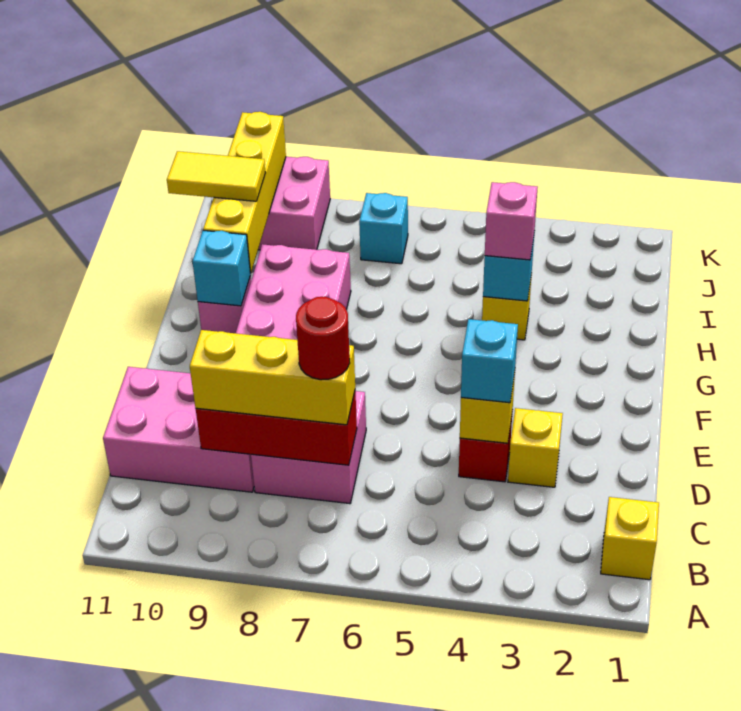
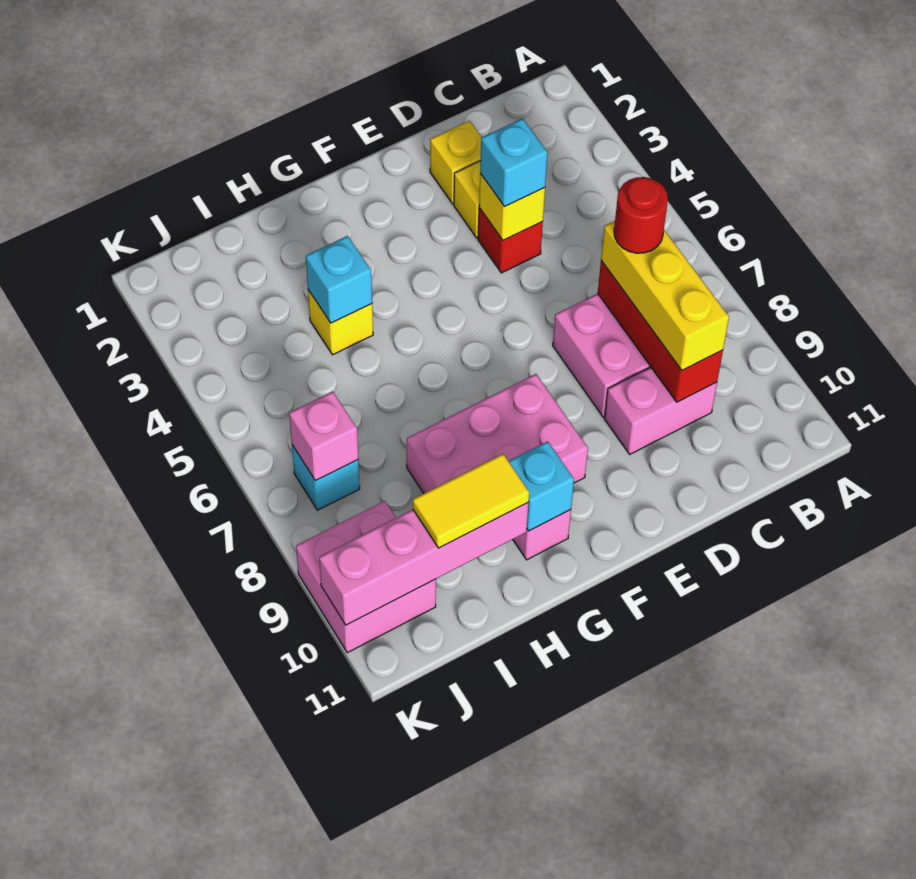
yellow 1x1 brick [601,497,659,580] -> yellow 1x1 brick moved to [430,121,482,204]
pink 2x3 brick [103,367,254,492] -> pink 1x2 brick [604,367,717,454]
pink 1x1 brick [485,182,538,260] -> pink 1x1 brick moved to [289,391,358,481]
yellow 1x4 brick [203,112,286,273] -> pink 1x4 brick [319,503,529,625]
yellow 1x2 tile [167,151,266,201] -> yellow 1x2 tile turned to [413,454,529,548]

